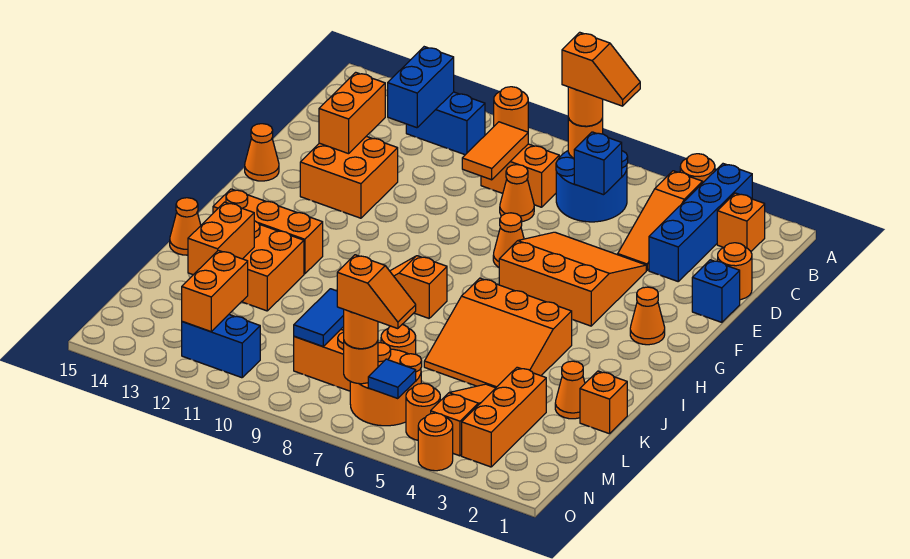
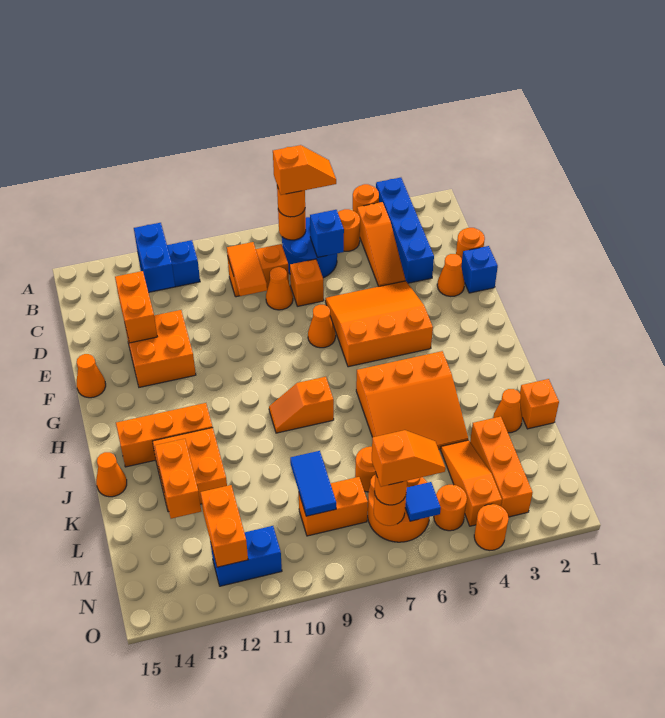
orange 1x1 round brick [494,87,528,132] -> orange 1x1 round brick moved to [338,209,360,251]
orange 1x1 brick [717,193,765,251] -> orange 1x1 brick moved to [290,259,324,306]
orange 1x1 cone [630,287,665,345] -> orange 1x1 cone moved to [437,254,465,296]

